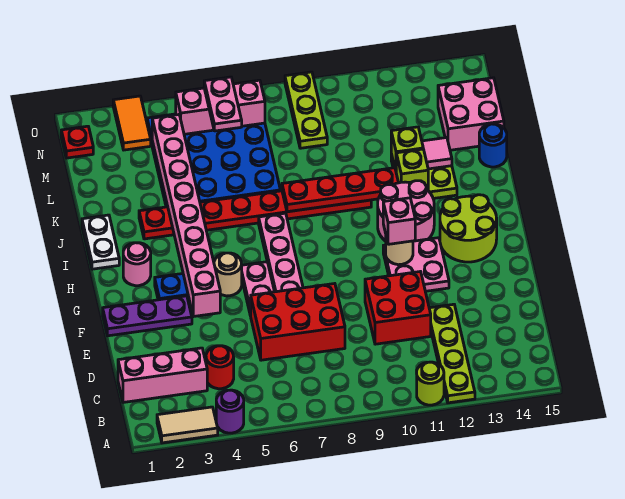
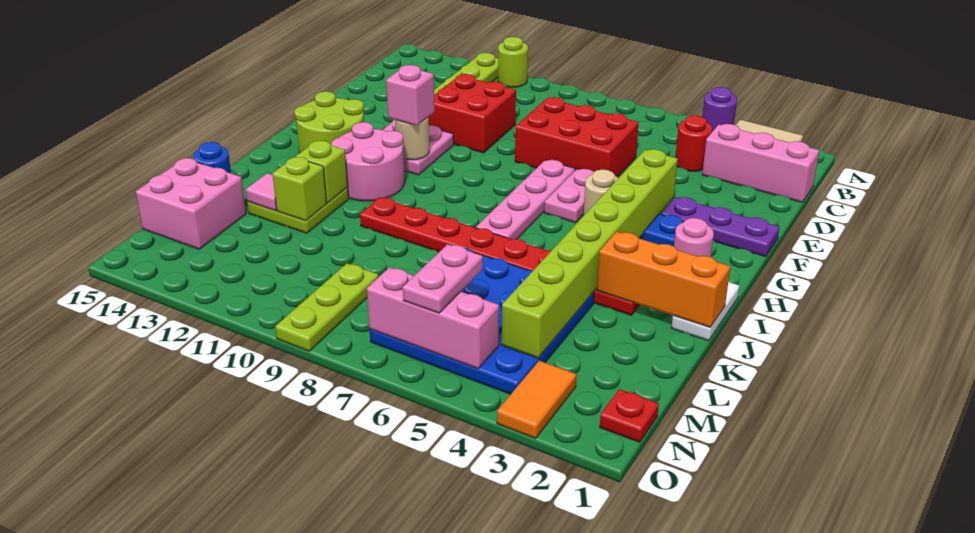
pink 1x8 brick [152,115,220,317] -> lime 1x8 brick [502,149,678,358]
none -> orange 1x3 brick [597,232,730,327]
red 1x4 plate [282,168,398,212] -> none

